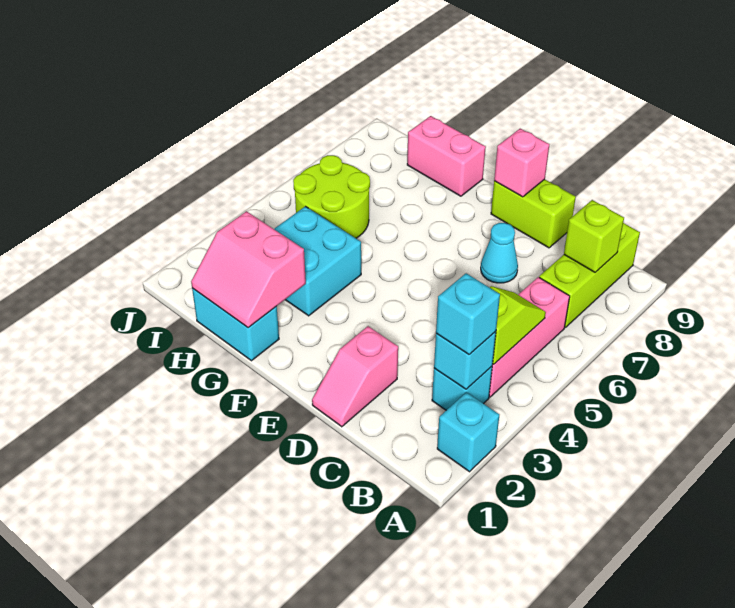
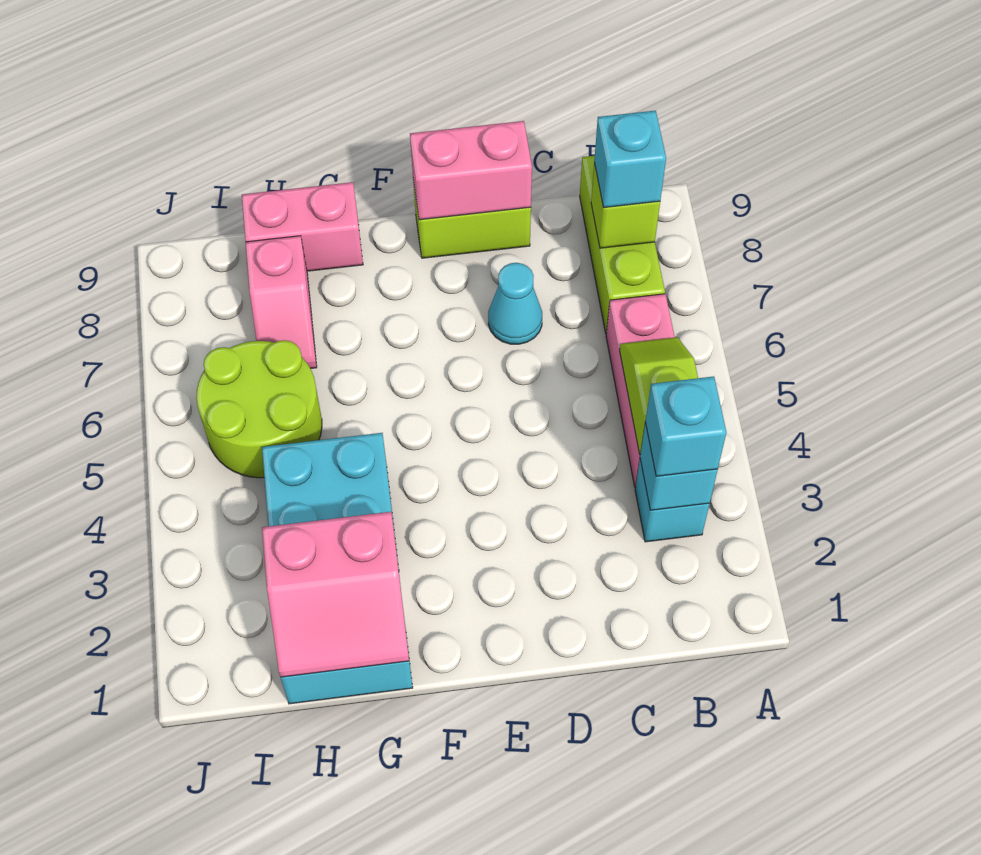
cyan 1x1 brick [437,392,499,472] -> cyan 1x1 brick moved to [594,111,666,208]
pink 1x2 slope [312,326,398,427] -> pink 1x2 slope moved to [246,236,317,369]
pink 1x1 brick [494,129,549,197] -> pink 1x2 brick [410,121,532,220]

